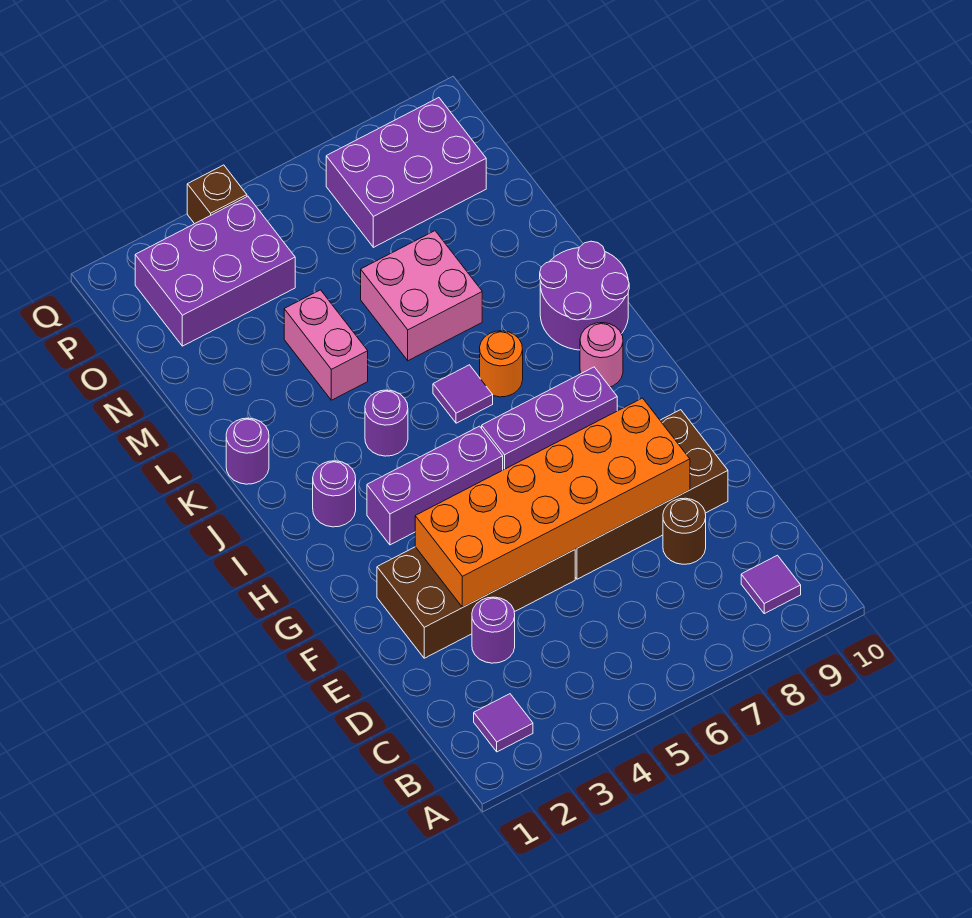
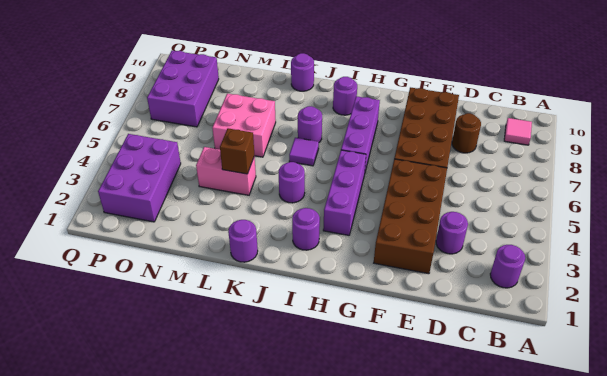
purple 1x1 tile [474,694,533,752] -> purple 1x1 round brick [490,245,525,288]
purple 1x1 tile [741,555,801,614] -> pink 1x1 tile [504,118,532,145]
orange 2x6 brick [415,398,690,607] -> none
pink 1x1 round brick [580,323,623,387] -> purple 1x1 round brick [333,77,357,115]
orange 1x1 round brick [480,331,523,397] -> purple 1x1 round brick [298,106,322,142]
purple 2x2 round brick [540,241,629,350] -> purple 1x1 round brick [291,53,314,91]
brown 1x1 brick [187,165,247,224] -> brown 1x1 brick moved to [220,128,254,174]

